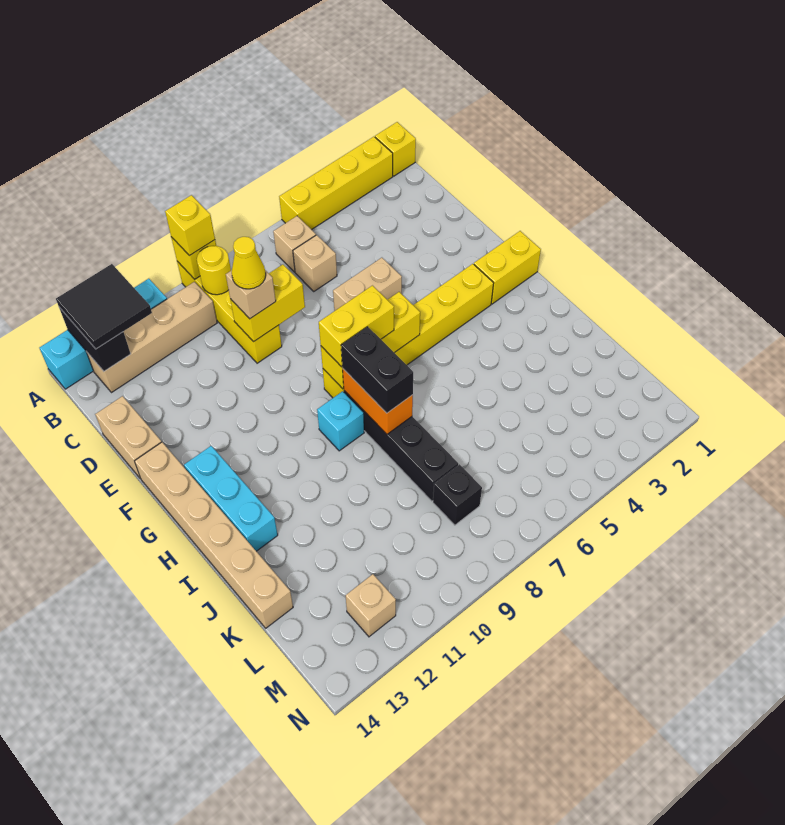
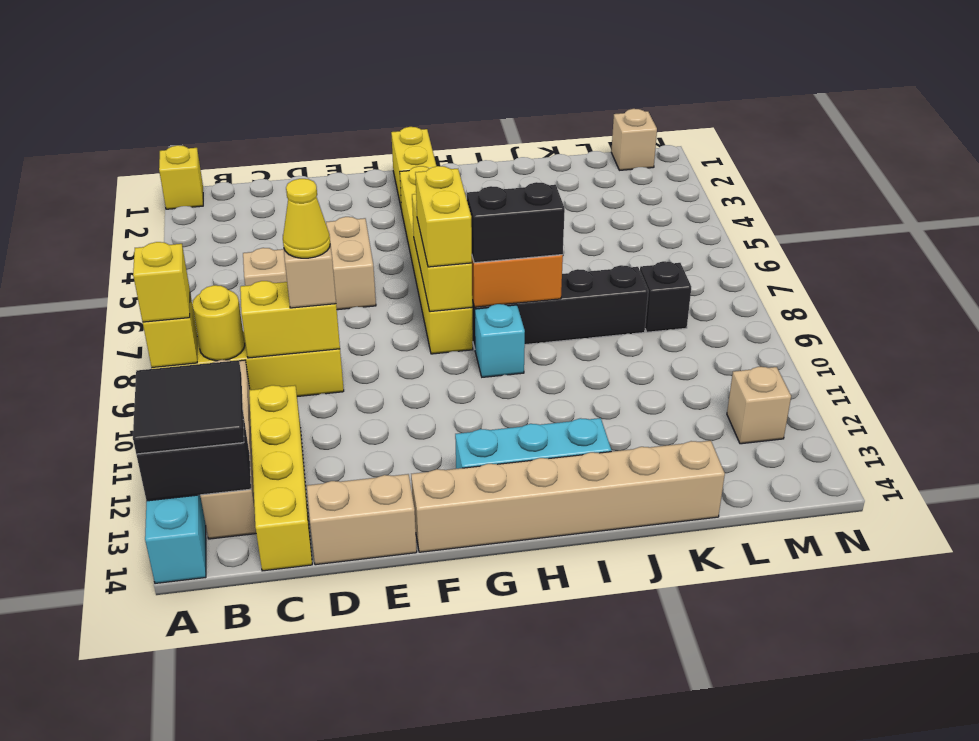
yellow 1x4 brick [279,137,393,230] -> yellow 1x4 brick moved to [249,385,312,571]
tan 1x1 brick [273,216,316,272] -> tan 1x1 brick moved to [611,109,657,170]
yellow 1x2 brick [230,265,305,342] -> yellow 1x2 brick turned to [240,281,340,358]

